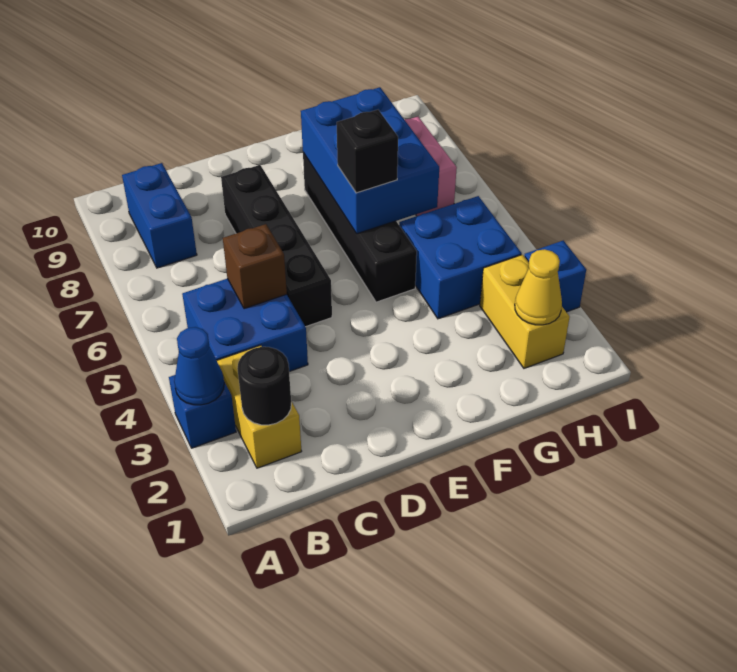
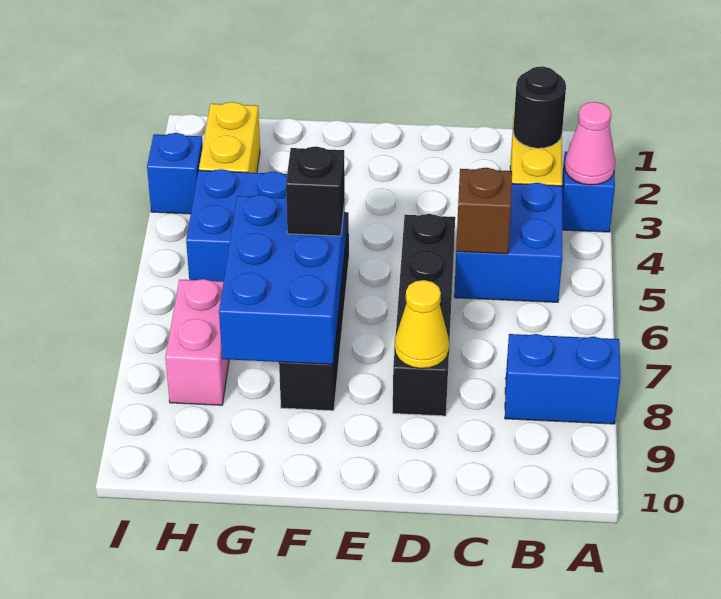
blue 1x1 cone [174,327,224,405] -> pink 1x1 cone [565,102,615,185]
blue 1x2 brick [122,163,197,268] -> blue 1x2 brick turned to [505,334,621,424]
yellow 1x1 cone [515,249,562,325] -> yellow 1x1 cone moved to [395,280,449,368]

